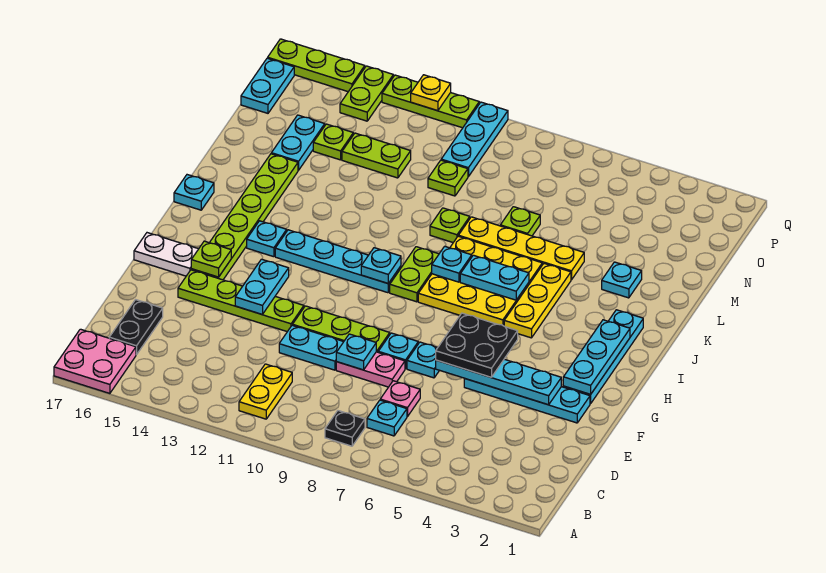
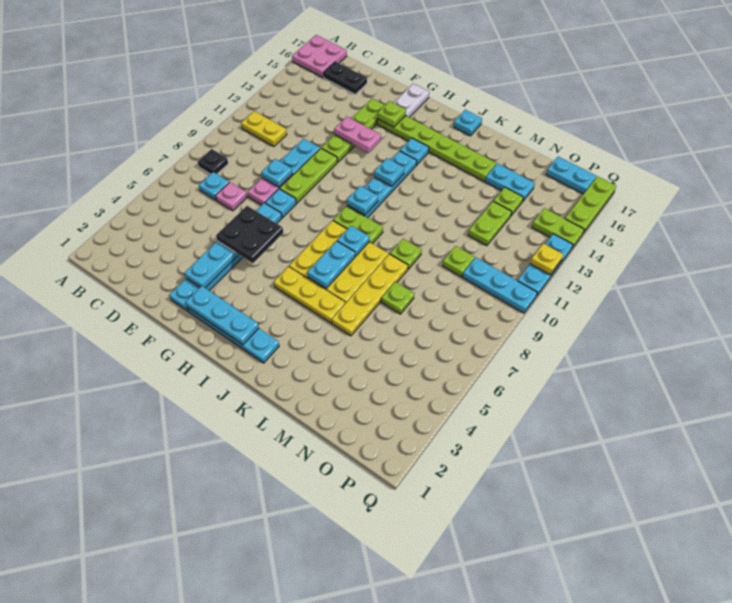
cyan 1x2 plate [235,259,289,314] -> pink 1x2 plate [335,117,381,153]
cyan 1x1 plate [602,262,642,298] -> cyan 1x1 plate moved to [374,158,404,186]
lime 1x3 plate [382,75,479,128] -> cyan 1x3 plate [518,234,573,295]

